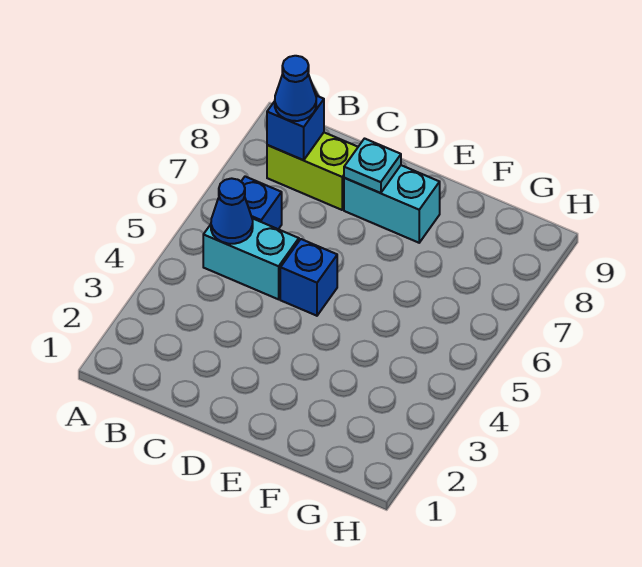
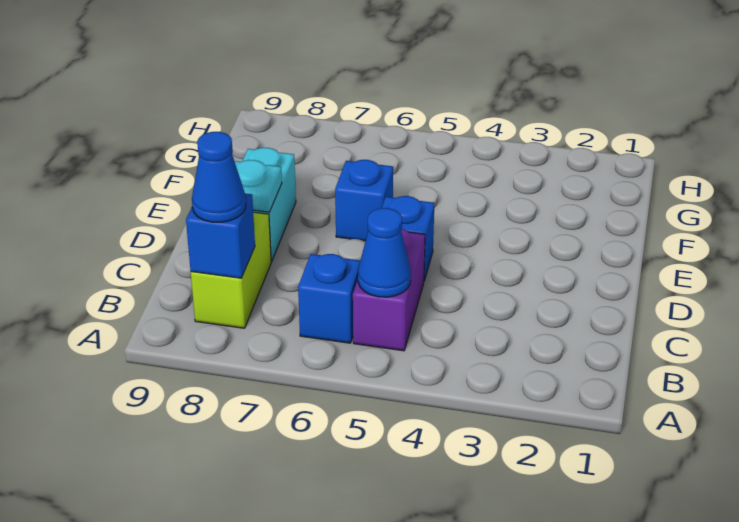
cyan 1x2 brick [203,218,299,299] -> purple 1x2 brick [353,229,425,351]
none -> blue 1x1 brick [335,160,393,241]

